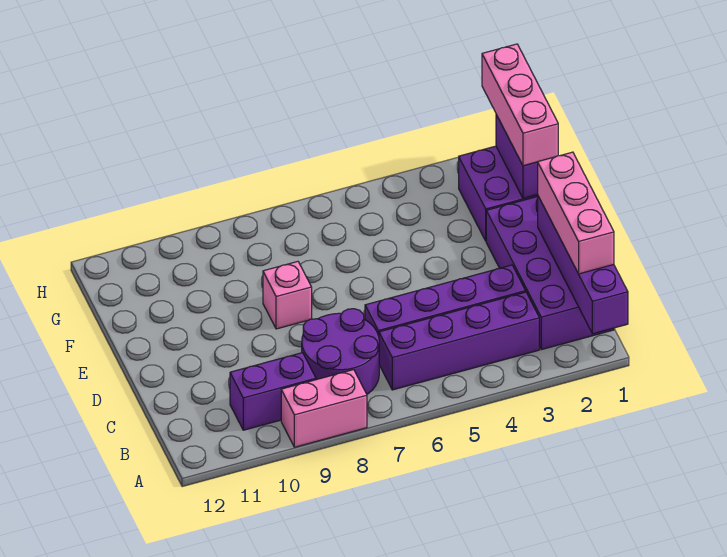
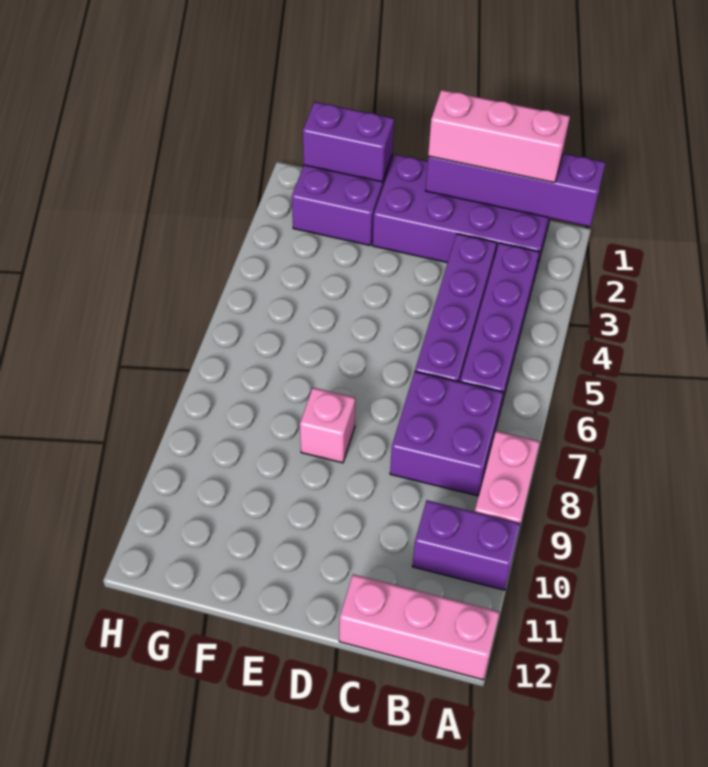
purple 2x2 round brick [302,309,379,394] -> purple 2x2 brick [390,372,503,496]
purple 1x2 brick [230,353,316,430] -> purple 1x2 brick turned to [412,500,521,590]
pink 1x3 brick [482,44,558,166] -> pink 1x3 brick moved to [339,574,500,680]

